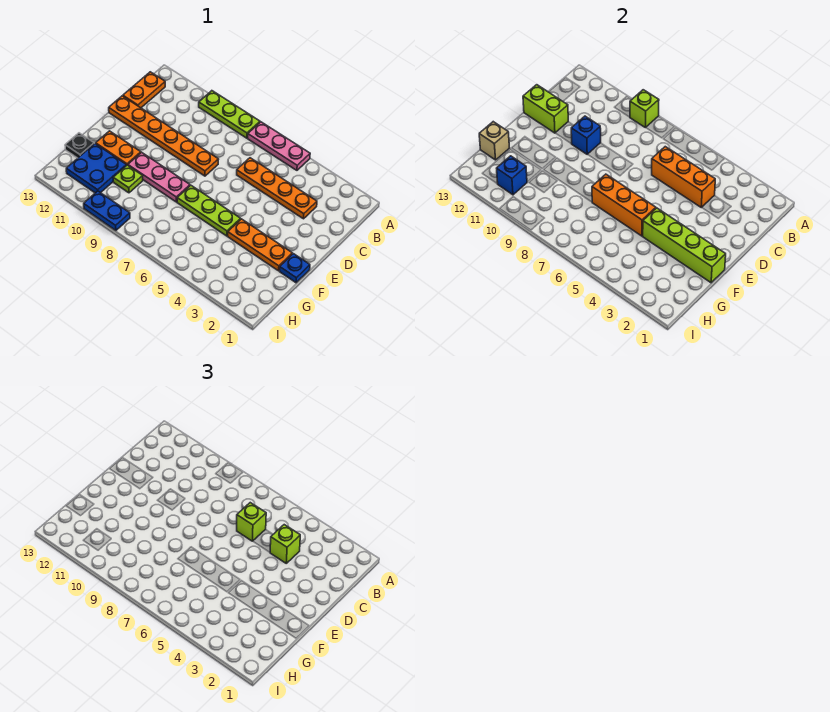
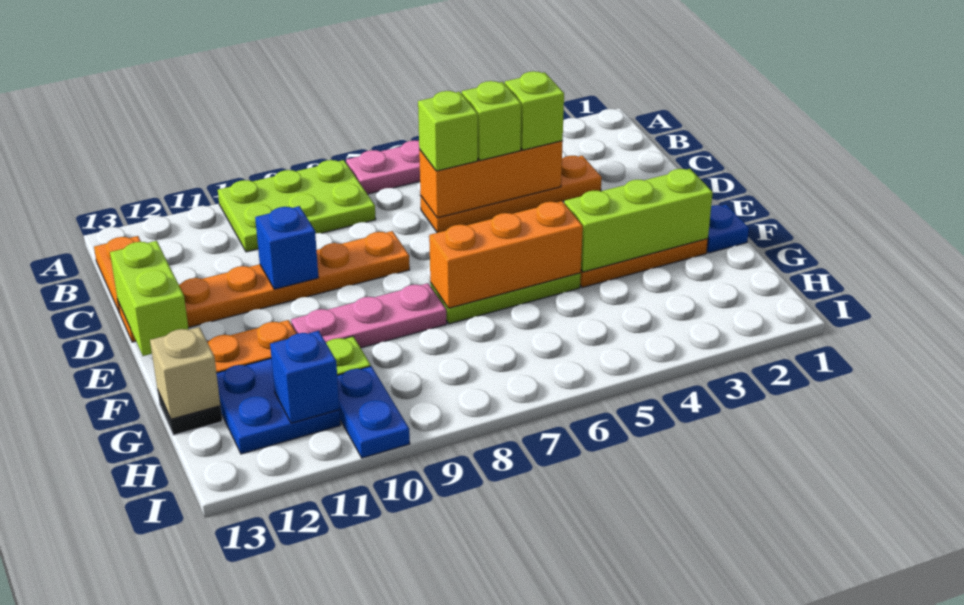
lime 1x3 plate [199,91,260,138] -> lime 2x3 plate [218,160,376,252]
lime 1x1 brick [630,90,659,128] -> lime 1x1 brick moved to [462,81,521,161]
lime 1x2 brick [523,85,568,133] -> lime 1x2 brick turned to [110,241,189,356]
lime 1x4 brick [643,208,726,283] -> lime 1x3 brick [564,169,713,272]
blue 1x2 plate [84,191,130,230] -> blue 1x2 plate turned to [337,366,410,458]

